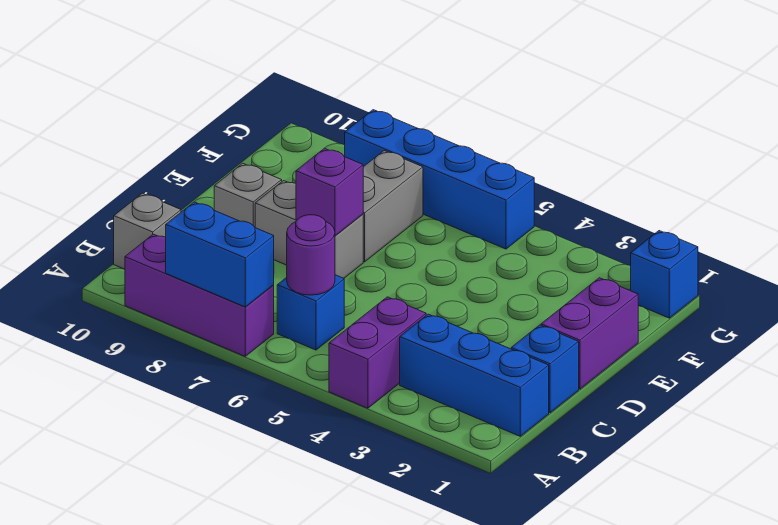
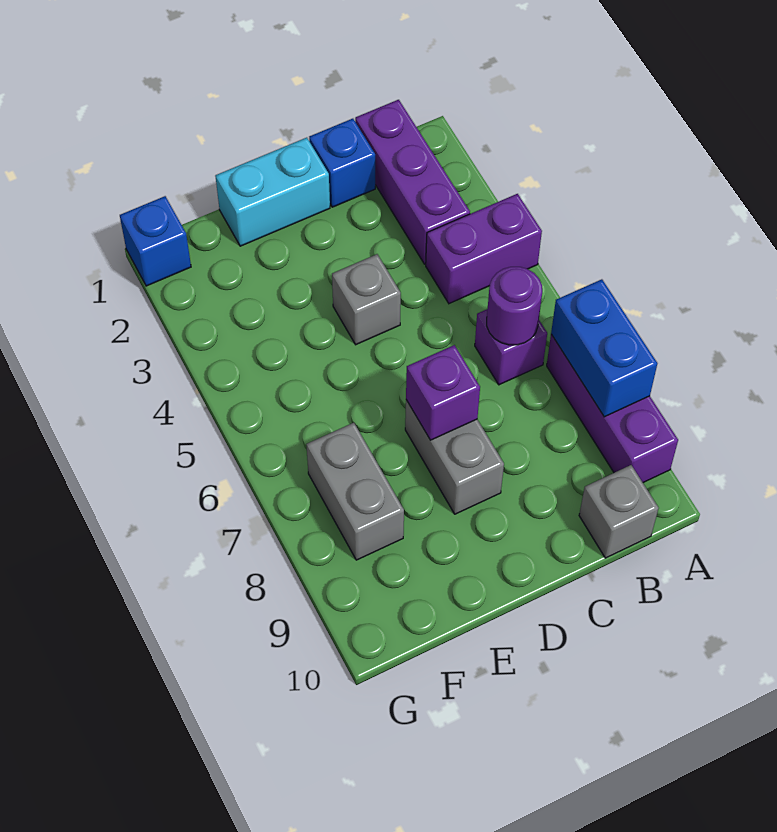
blue 1x3 brick [400,314,549,436] -> purple 1x3 brick [355,100,470,264]
blue 1x1 brick [277,275,344,350] -> purple 1x1 brick [475,309,547,385]
purple 1x2 brick [541,278,638,389] -> cyan 1x2 brick [215,138,330,246]
grey 1x1 brick [214,163,282,227] -> grey 1x1 brick moved to [332,254,401,345]
grey 1x2 brick [363,151,423,262] -> grey 1x2 brick turned to [306,423,404,560]
blue 1x4 brick [345,110,534,249] -> none

